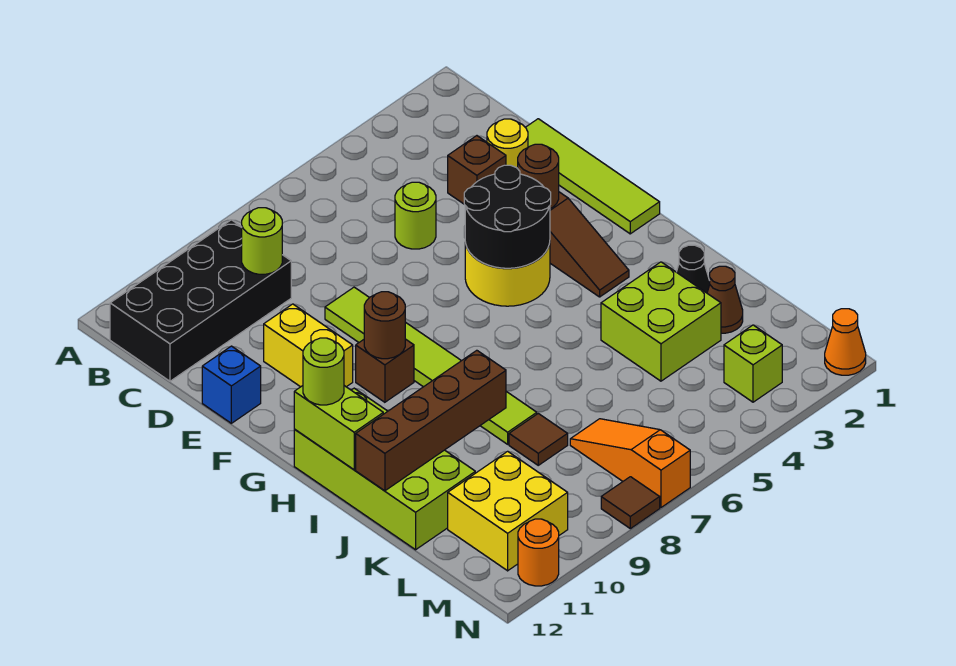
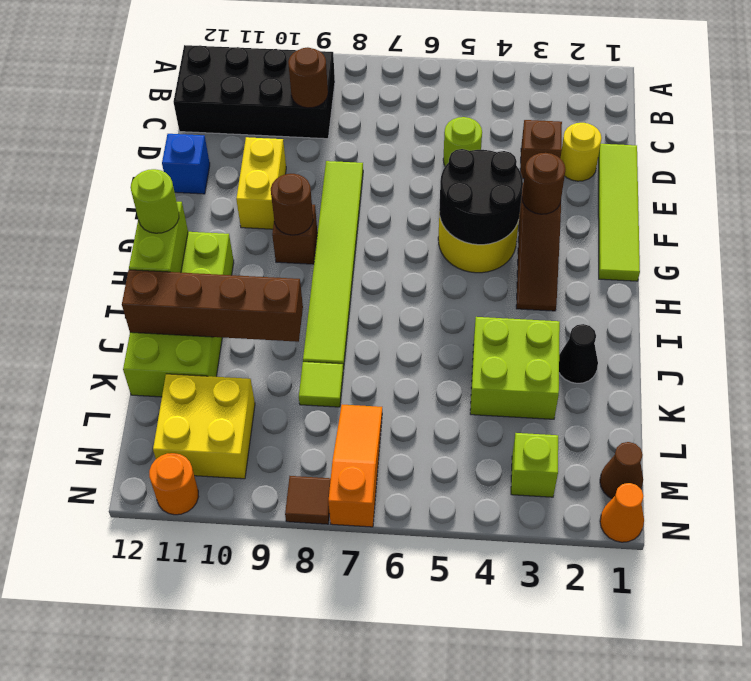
lime 1x1 round brick [242,208,282,274] -> brown 1x1 round brick [288,47,328,108]
brown 1x1 cone [707,266,743,333] -> brown 1x1 cone moved to [600,442,643,498]
brown 1x1 tile [509,413,568,465] -> lime 1x1 tile [299,362,343,407]

